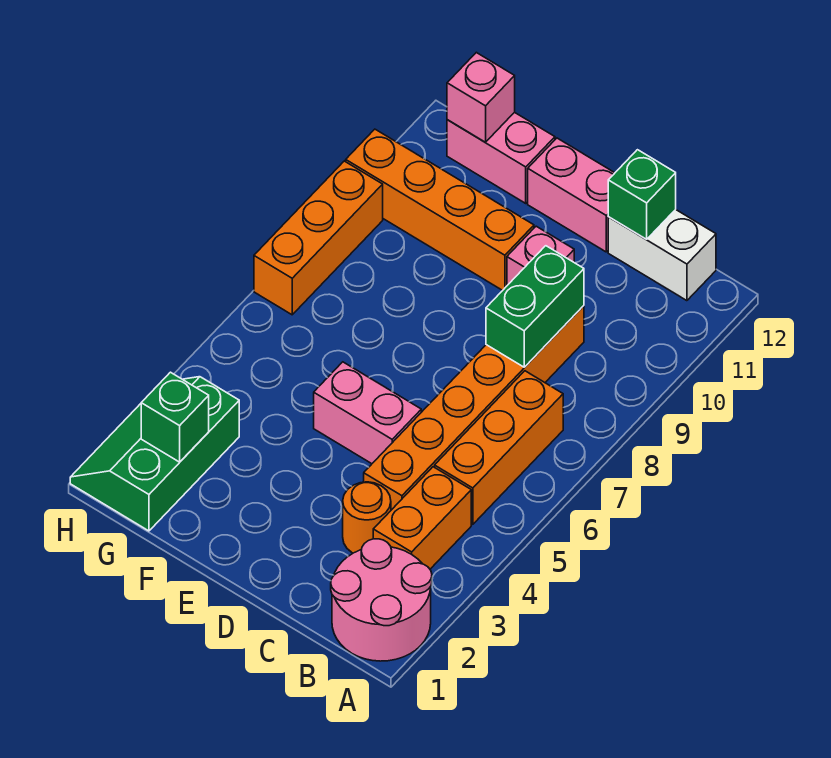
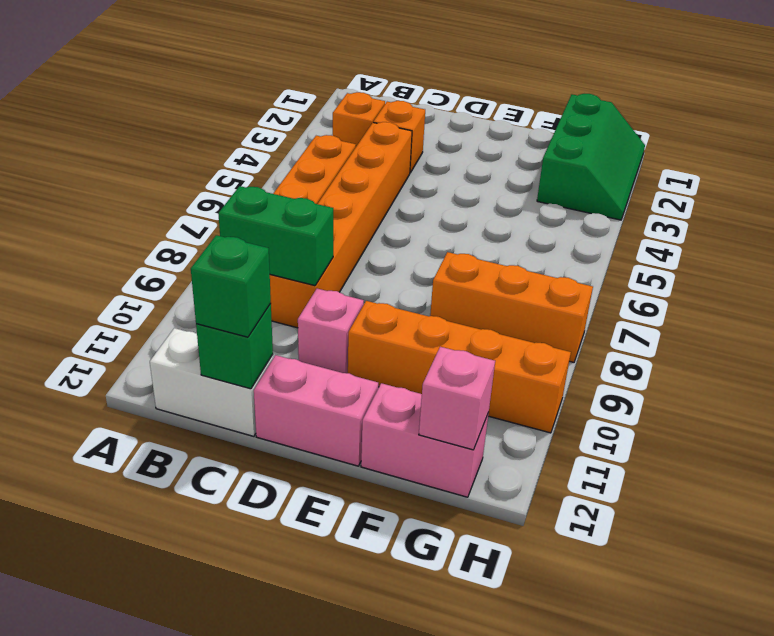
pink 2x2 round brick [331,539,432,661] -> none
orange 1x2 brick [373,467,471,569] -> orange 1x1 brick [333,92,385,146]
orange 1x1 round brick [343,482,391,553] -> orange 1x1 brick [373,101,425,173]
green 1x2 brick [486,246,584,367] -> green 1x2 brick turned to [218,186,333,286]
pink 1x2 brick [314,362,421,464] -> none
green 1x1 brick [141,372,209,462] -> green 1x1 brick moved to [191,235,271,337]
orange 1x3 brick [254,161,383,315] -> orange 1x3 brick turned to [430,252,593,362]

